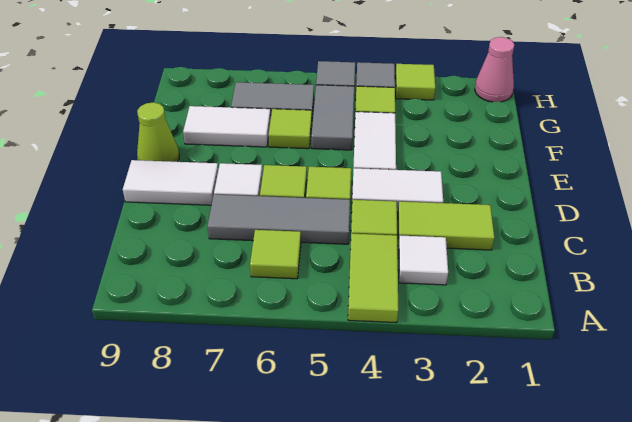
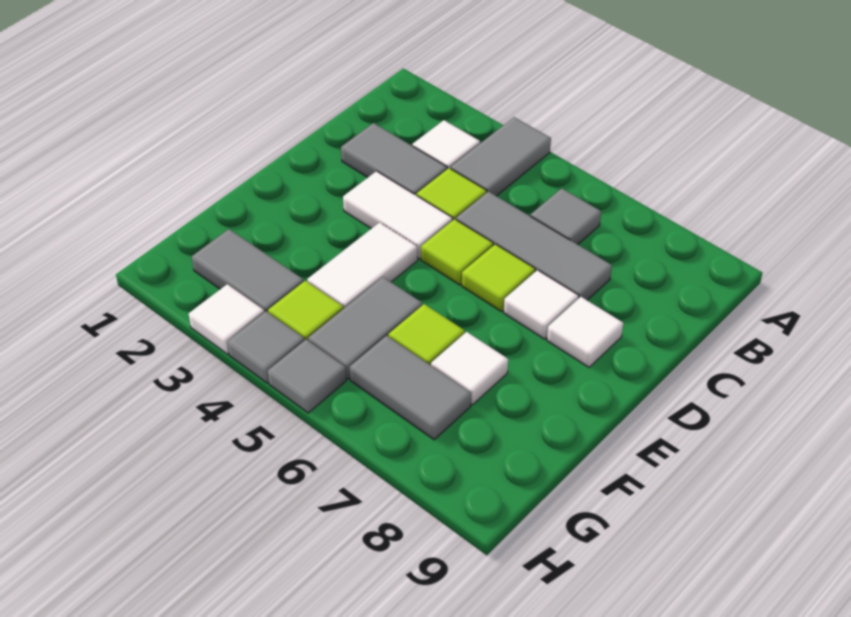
lime 1x2 tile [348,234,398,323] -> grey 1x2 tile [451,117,551,196]
lime 1x1 tile [250,230,301,279] -> grey 1x1 tile [531,188,601,244]
lime 1x2 tile [398,201,495,250] -> grey 1x2 tile [341,123,447,195]
white 1x2 tile [123,160,218,205] -> white 1x1 tile [547,297,623,367]
lime 1x1 cone [137,102,179,162] -> none
white 1x2 tile [183,106,271,147] -> white 1x1 tile [431,332,508,405]
none -> grey 1x2 tile [192,229,304,312]
pink 1x1 cone [475,37,514,102] -> none
lime 1x1 tile [395,64,435,100] -> white 1x1 tile [189,284,264,354]

